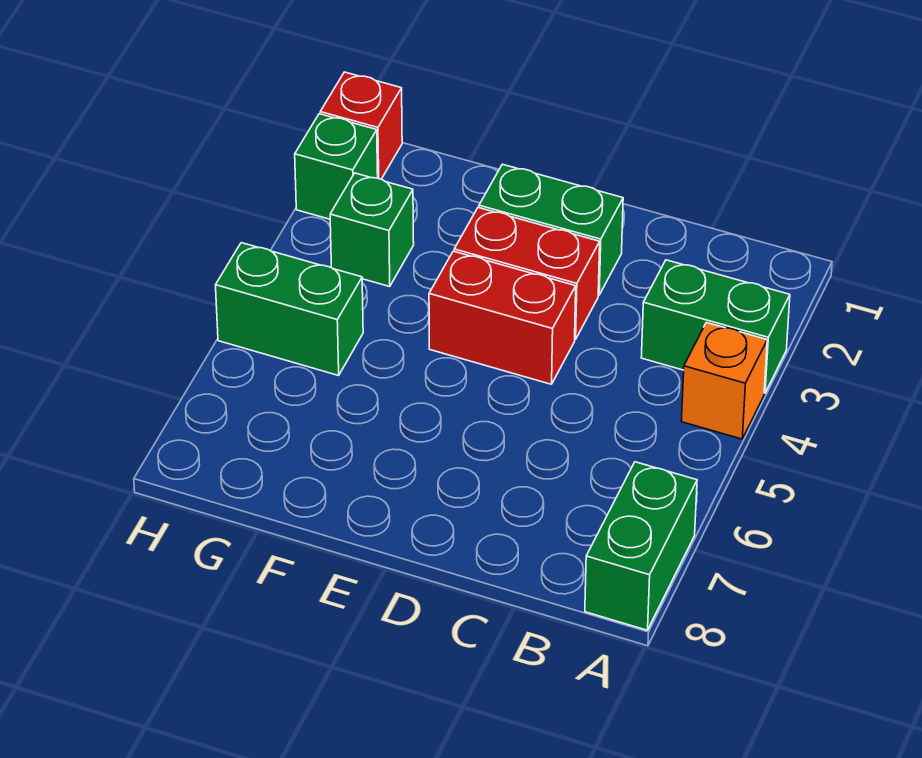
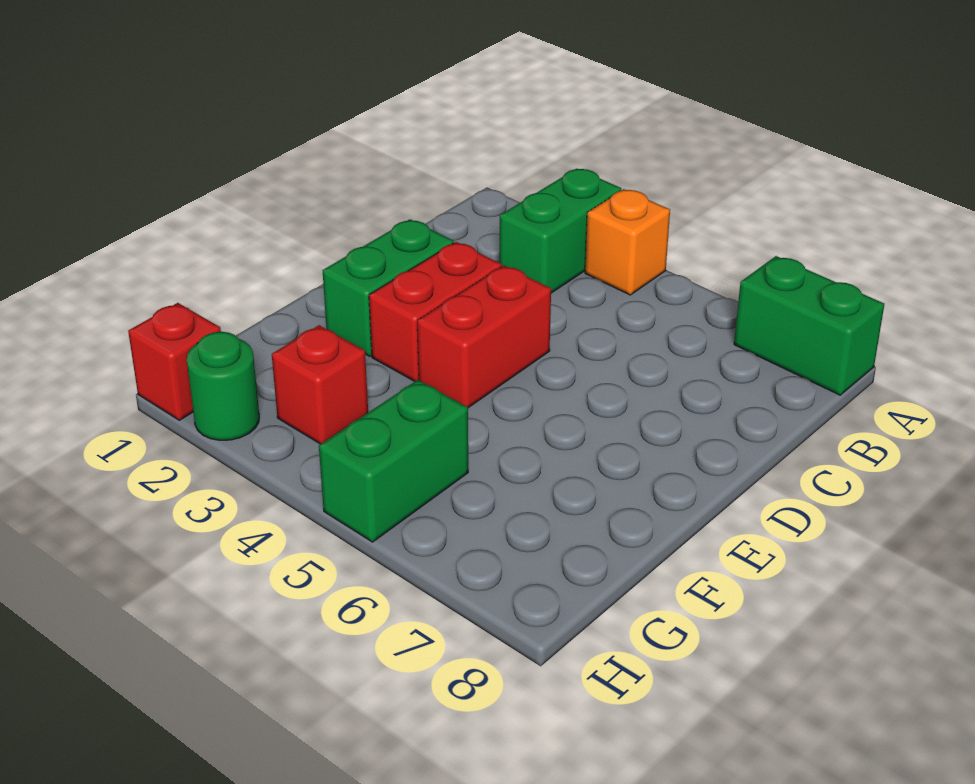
green 1x1 brick [330,173,414,287] -> red 1x1 brick [272,325,368,444]
green 1x1 brick [295,114,378,219] -> green 1x1 round brick [187,332,259,440]

